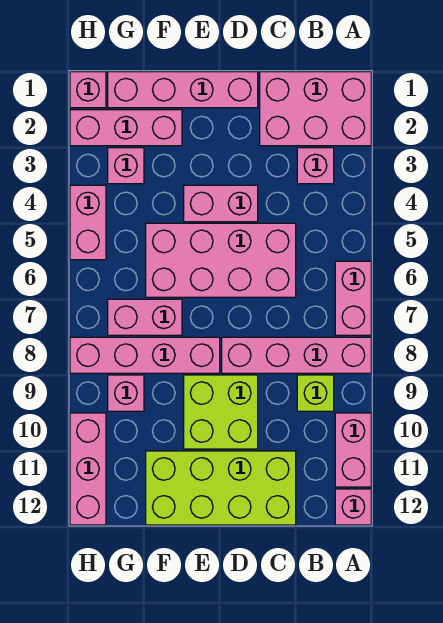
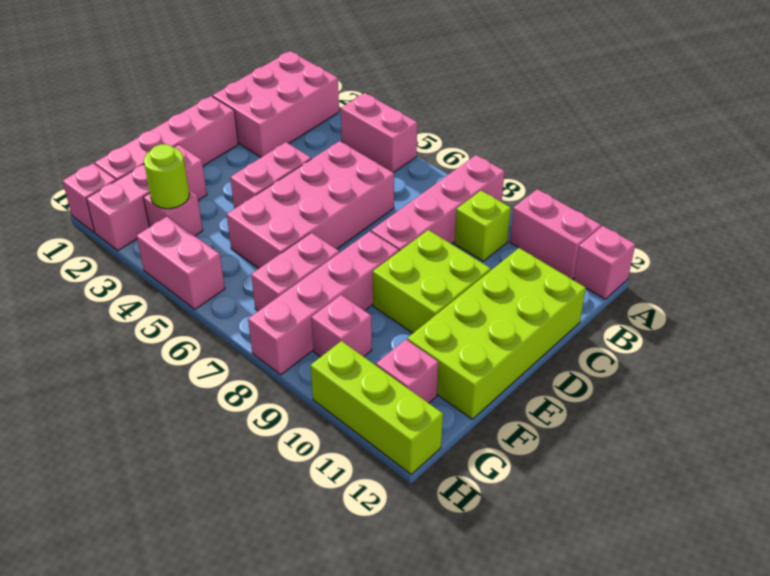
pink 1x2 brick [335,261,371,335] -> pink 1x2 brick moved to [341,93,417,173]
pink 1x1 brick [297,148,334,184] -> pink 1x1 brick moved to [376,340,438,403]
none -> lime 1x1 round brick [144,144,189,209]
pink 1x3 brick [70,413,106,525] -> lime 1x3 brick [310,341,443,474]

